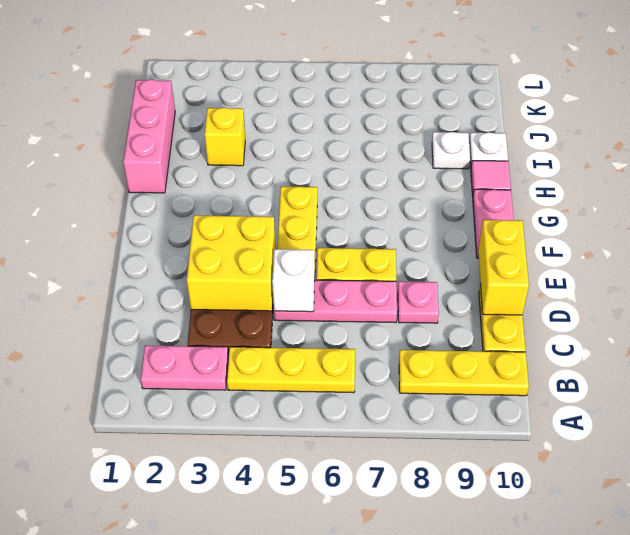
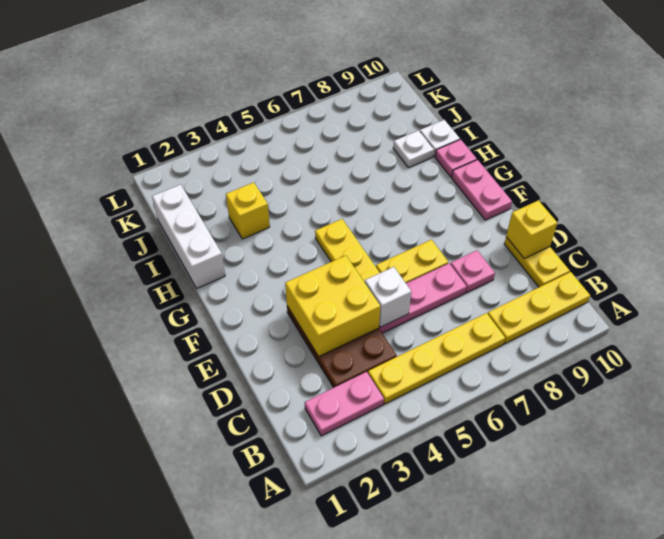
yellow 1x3 plate [227,347,355,393] -> yellow 1x4 plate [368,313,505,404]
yellow 1x2 brick [478,220,529,315] -> yellow 1x1 brick [506,200,557,258]
pink 1x3 brick [123,79,175,193] -> white 1x3 brick [152,185,225,289]
pink 1x1 tile [471,161,511,196] -> pink 1x1 plate [435,139,477,177]

